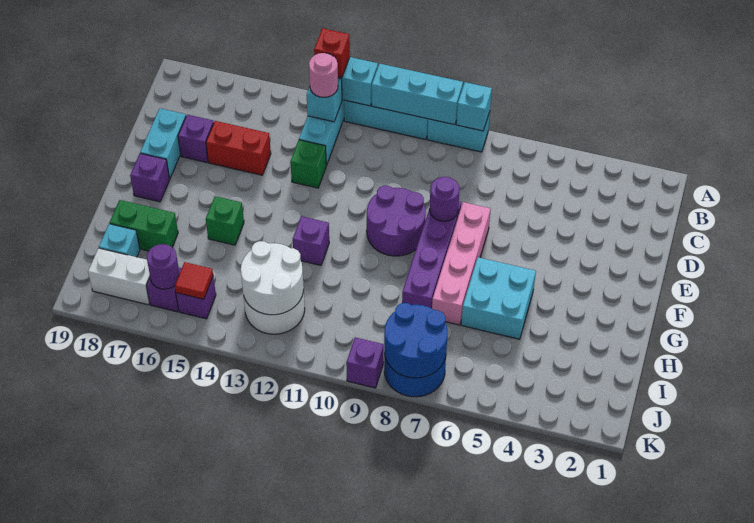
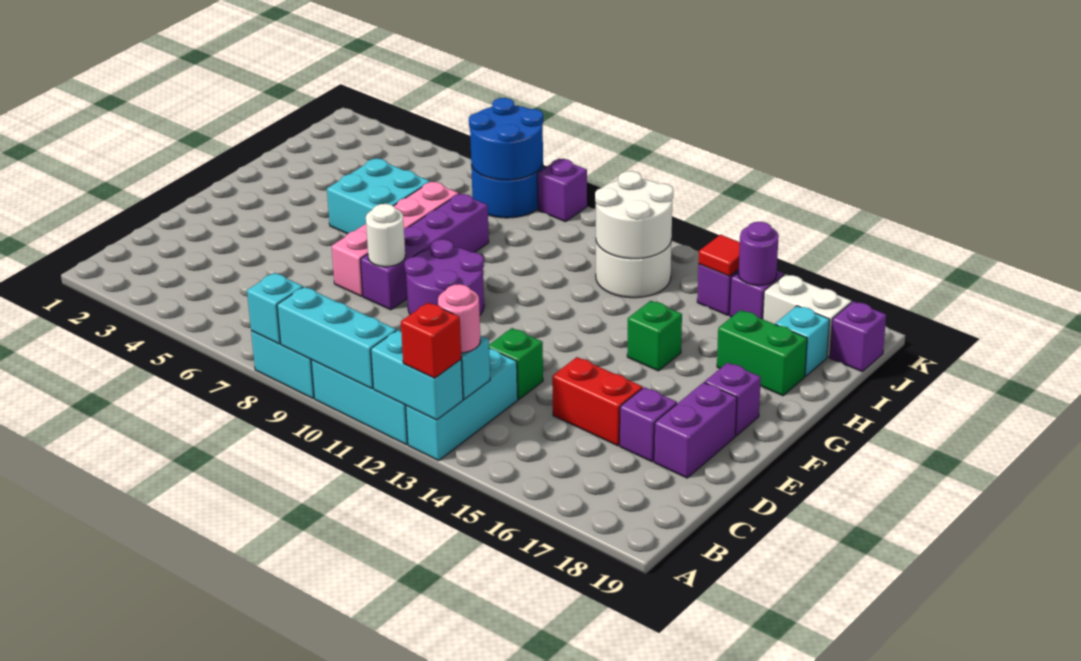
cyan 1x2 brick [140,108,186,179] -> purple 1x2 brick [654,382,737,478]
purple 1x1 round brick [430,177,460,221] -> white 1x1 round brick [366,204,405,267]
purple 1x1 brick [293,216,329,265] -> purple 1x1 brick moved to [830,301,886,372]

